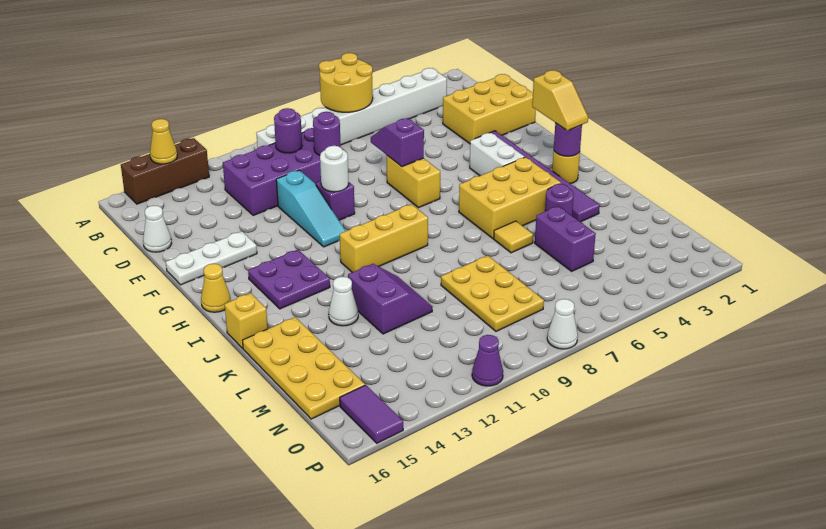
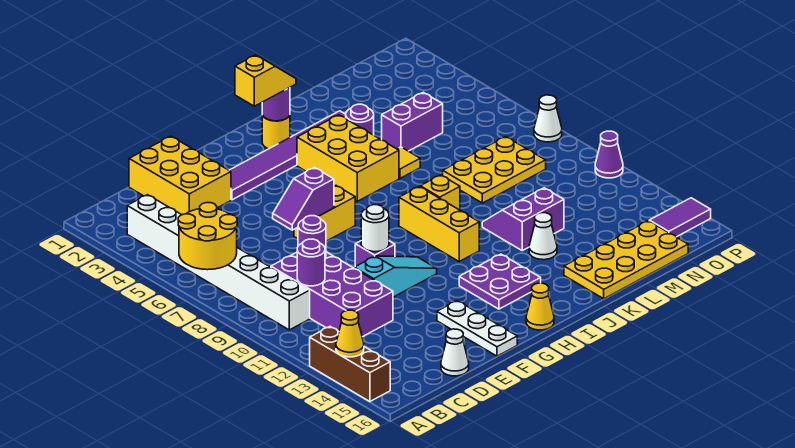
white 1x2 brick [470,133,524,176] -> none
yellow 1x1 brick [225,293,268,348] -> yellow 1x1 brick moved to [420,175,460,210]

